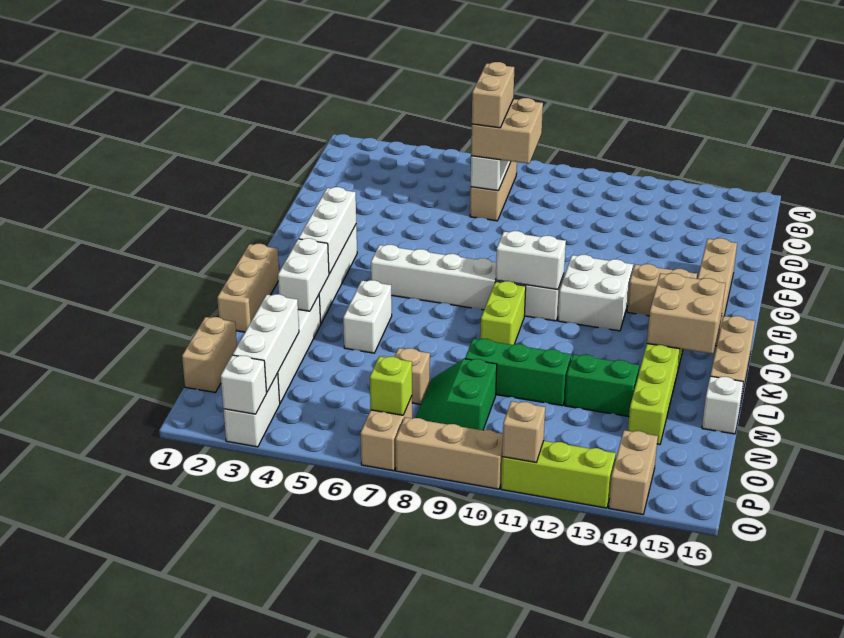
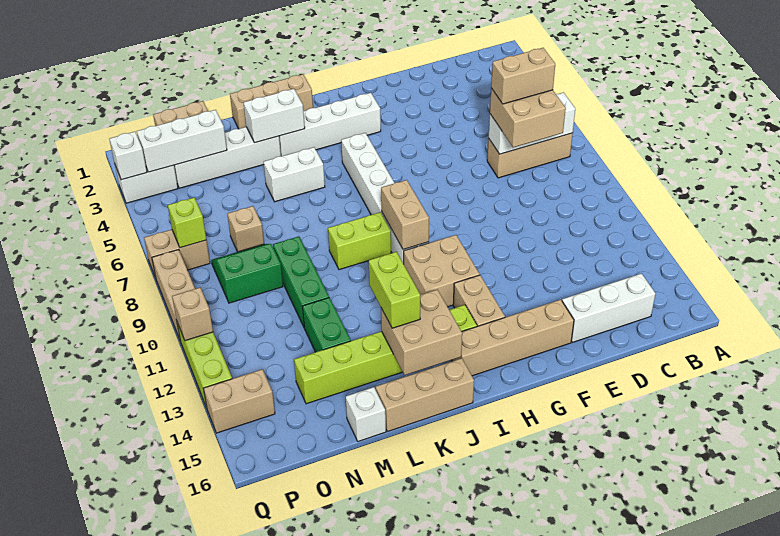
white 1x3 brick [299,187,356,274] -> white 1x3 brick moved to [562,274,655,342]
white 2x2 brick [558,255,633,331] -> tan 2x2 brick [404,235,480,307]
white 1x2 brick [496,231,566,290] -> tan 1x2 brick [381,180,429,250]
none -> lime 1x2 brick [369,252,420,328]

